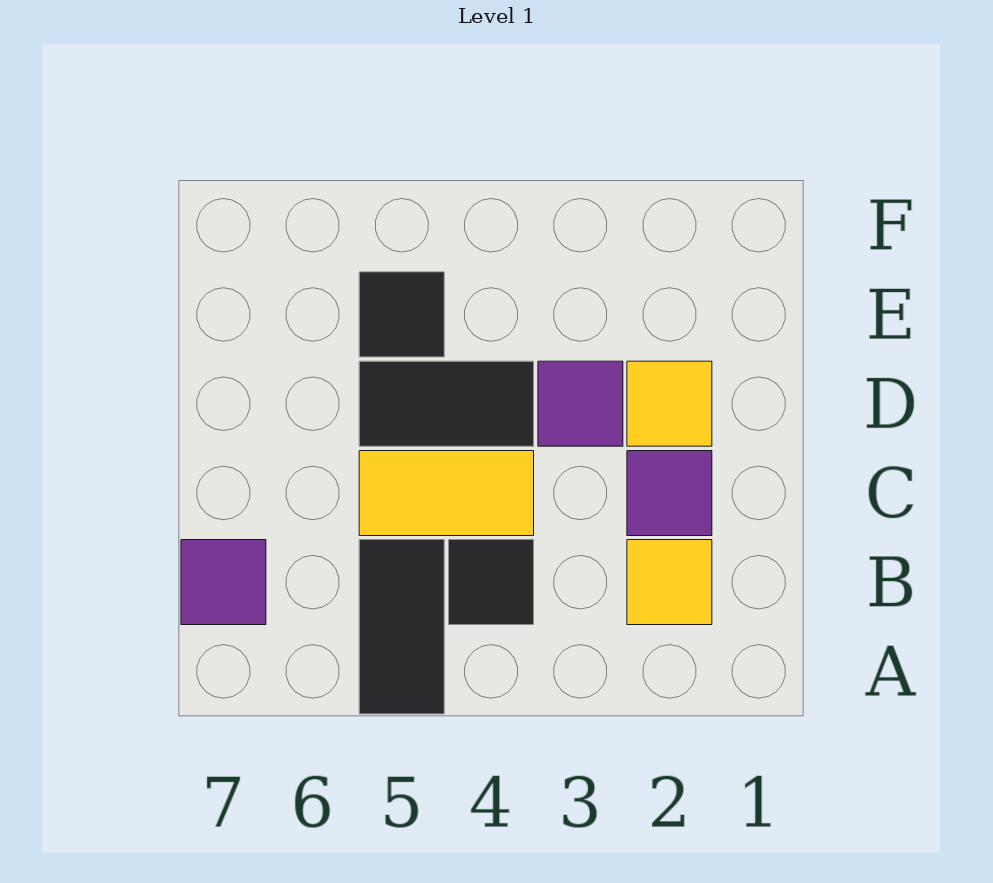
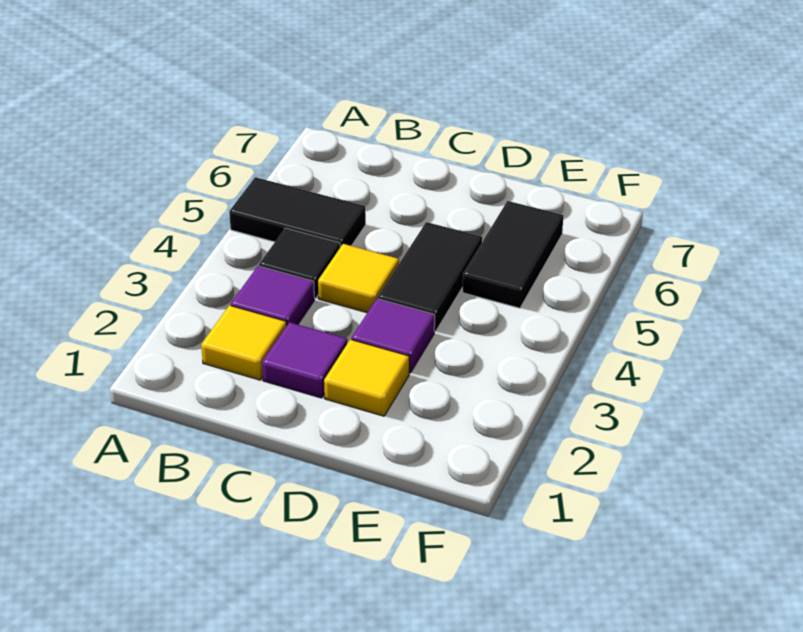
purple 1x1 tile [181,540,266,625] -> purple 1x1 tile moved to [231,266,314,325]
yellow 1x2 tile [359,451,534,536] -> yellow 1x1 tile [318,244,399,313]
black 1x1 tile [359,272,444,357] -> black 1x2 tile [463,201,563,308]

